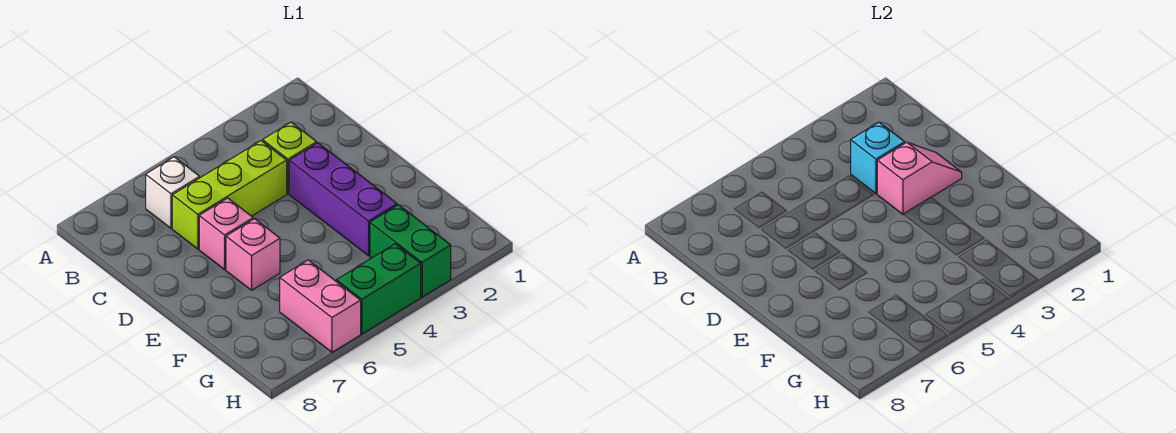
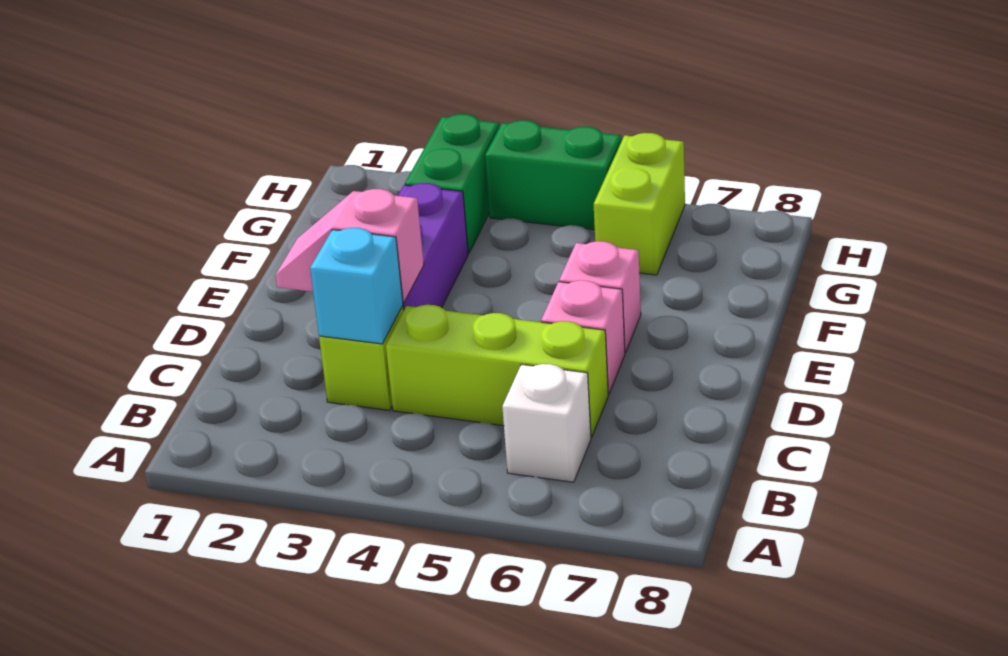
pink 1x2 brick [280,260,361,352] -> lime 1x2 brick [594,133,685,275]

